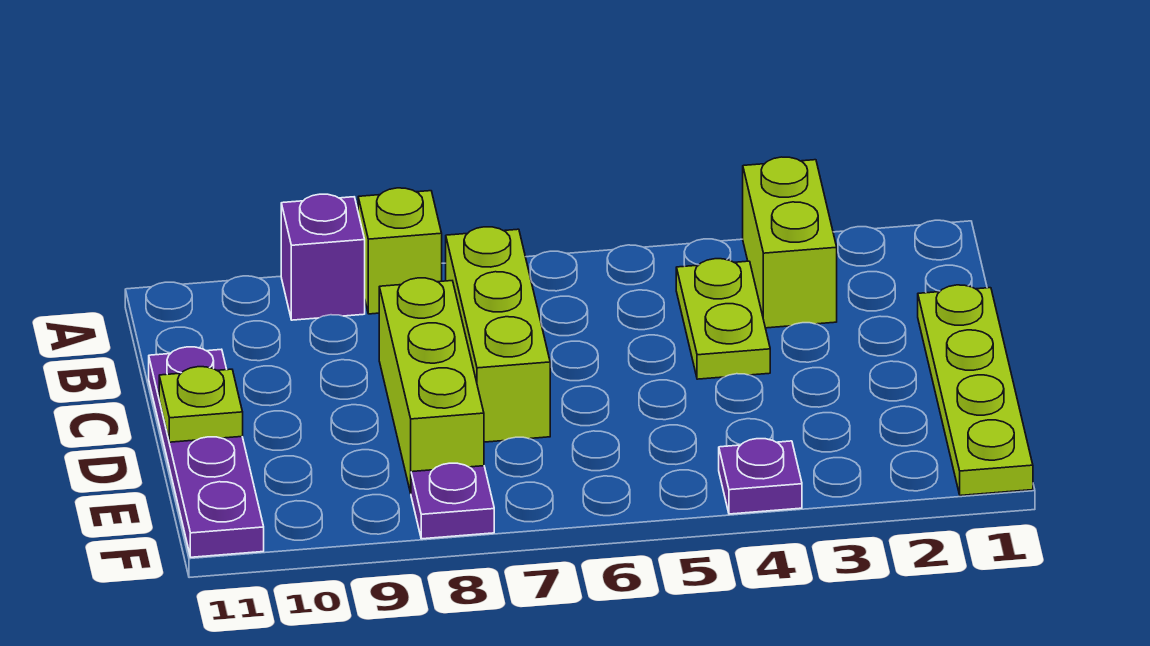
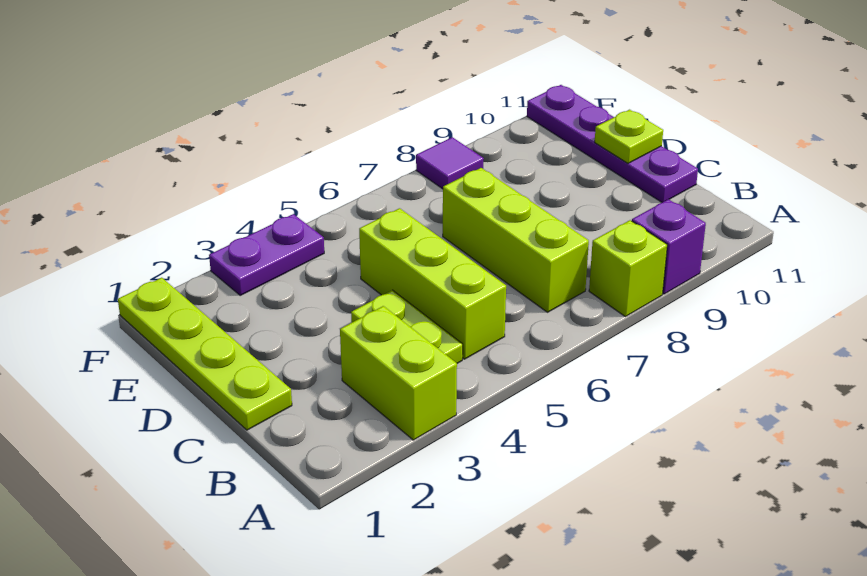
lime 1x3 brick [379,278,484,493] -> lime 1x3 brick moved to [359,208,506,359]
purple 1x1 plate [719,439,802,514] -> purple 1x2 plate [209,214,324,295]
purple 1x1 plate [411,463,494,539] -> purple 1x1 tile [416,137,484,189]

